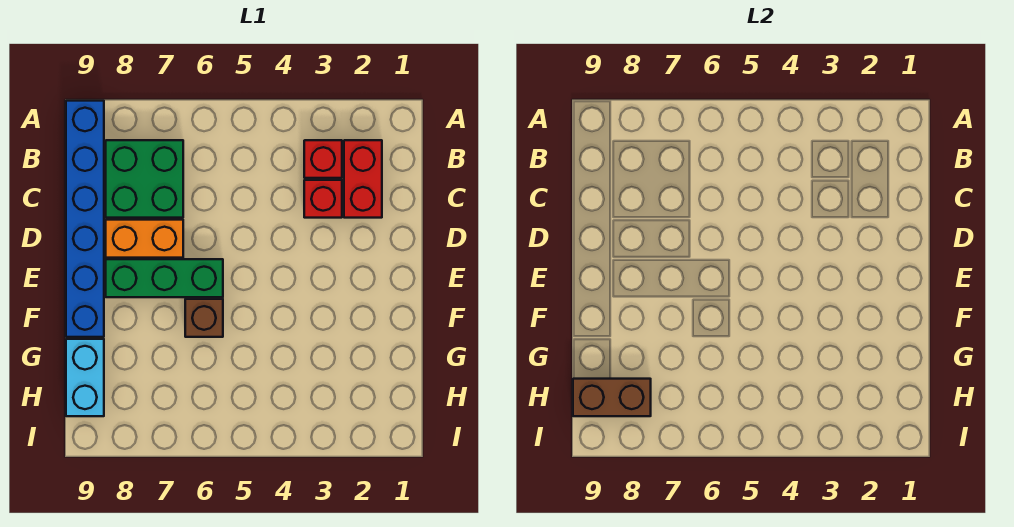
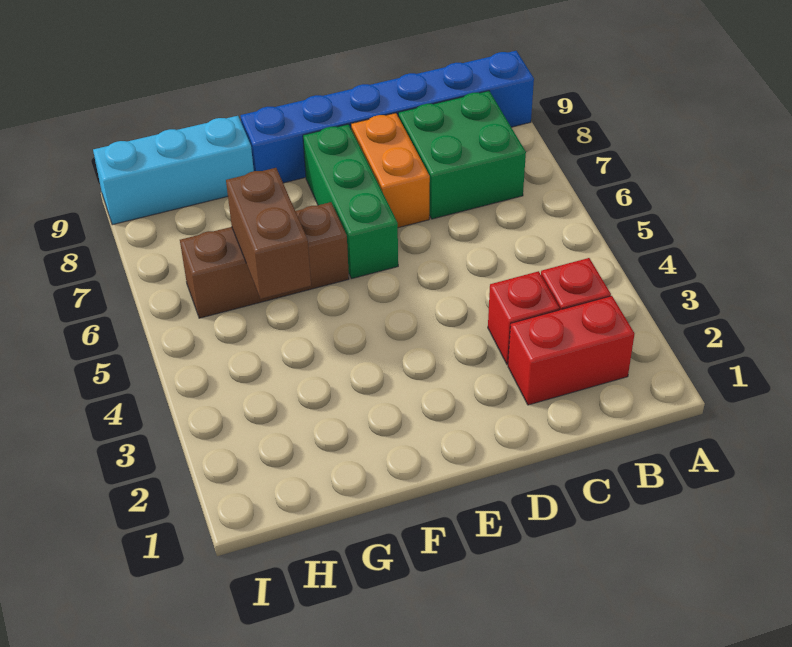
brown 1x1 brick [185,299,223,337] -> brown 1x3 brick [180,202,349,318]
cyan 1x2 brick [66,339,104,416] -> cyan 1x3 brick [93,116,254,225]
brown 1x2 brick [573,379,651,416] -> brown 1x2 brick moved to [226,168,311,299]

